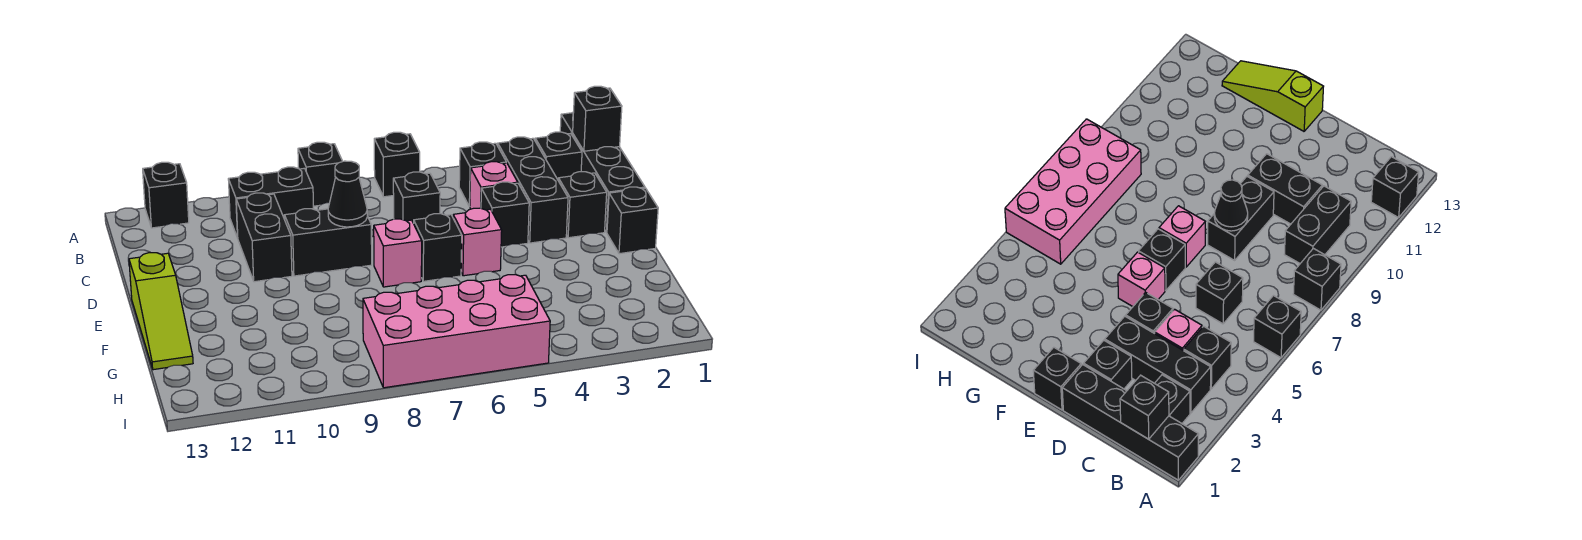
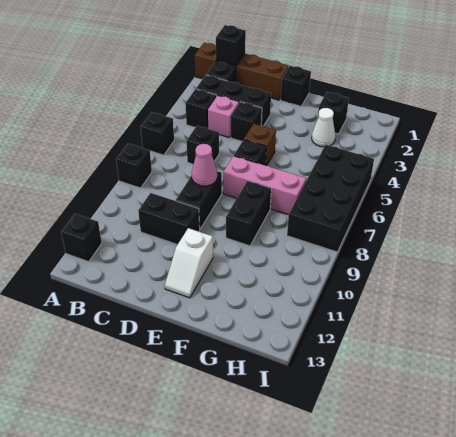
black 1x4 brick [560,112,645,232] -> brown 1x4 brick [195,43,289,100]
black 1x2 brick [228,167,314,238] -> black 1x2 brick moved to [226,181,271,246]
black 1x1 brick [558,172,607,238] -> black 1x1 brick moved to [318,92,349,134]
black 1x1 cone [328,161,367,227] -> pink 1x1 cone [192,144,217,186]
pink 1x1 brick [453,208,502,276] -> brown 1x1 brick [244,124,276,166]
pink 1x1 brick [374,219,422,287] -> pink 1x3 brick [223,156,306,215]
none -> white 1x2 slope [165,228,213,298]
lime 1x3 slope [129,253,193,370] -> none
none -> white 1x1 cone [312,108,335,147]
pink 2x4 brick [363,275,550,388] -> black 2x4 brick [287,145,374,252]

